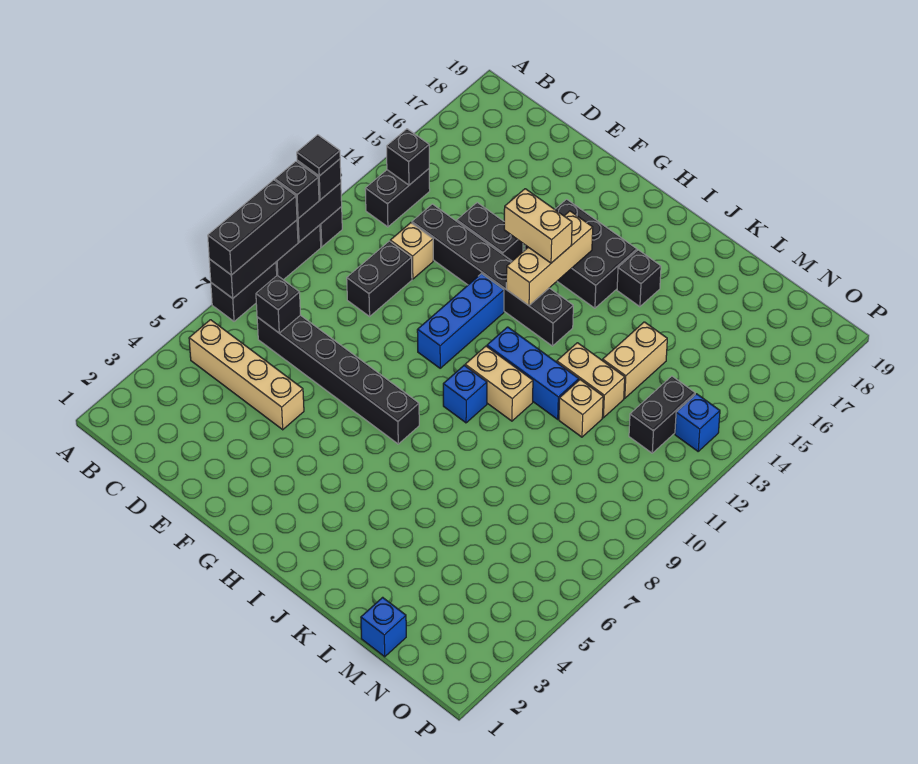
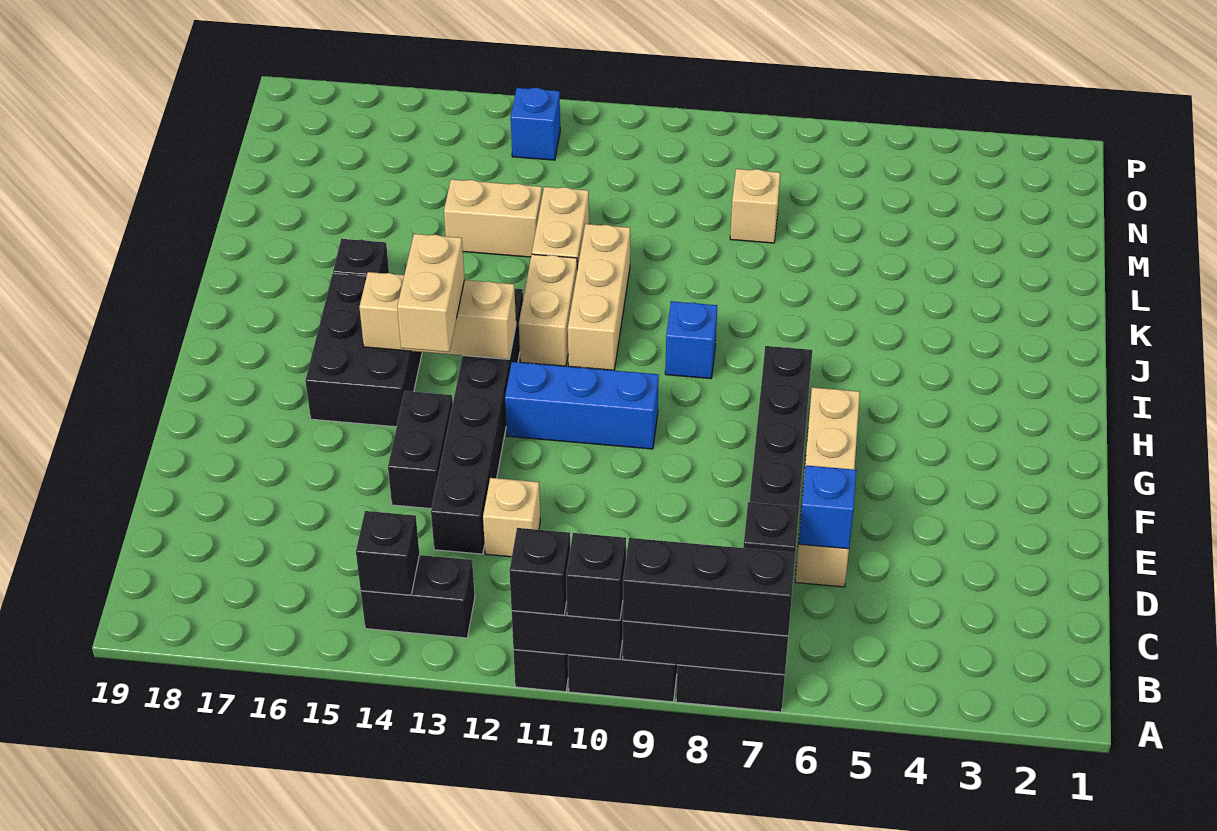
black 1x1 tile [297,135,340,176] -> none
tan 1x4 brick [189,320,304,430] -> tan 1x4 brick moved to [795,387,860,587]
black 1x2 brick [347,241,412,316] -> none
tan 1x2 brick [465,346,533,421] -> tan 1x2 brick moved to [519,254,577,366]
blue 1x3 brick [487,327,579,419] -> tan 1x3 brick [568,224,630,370]
tan 1x1 brick [559,380,603,437] -> tan 1x1 brick moved to [730,169,780,243]
blue 1x1 brick [361,597,406,657] -> blue 1x1 brick moved to [799,465,856,549]
black 1x2 brick [629,376,695,453] -> none

